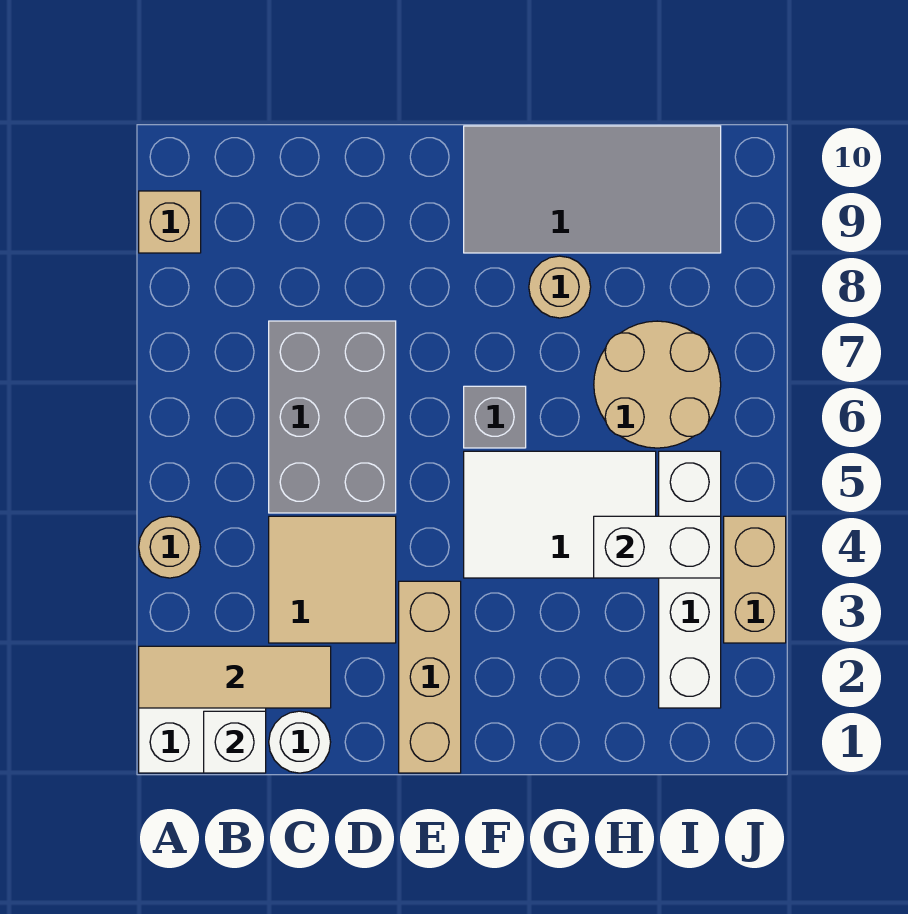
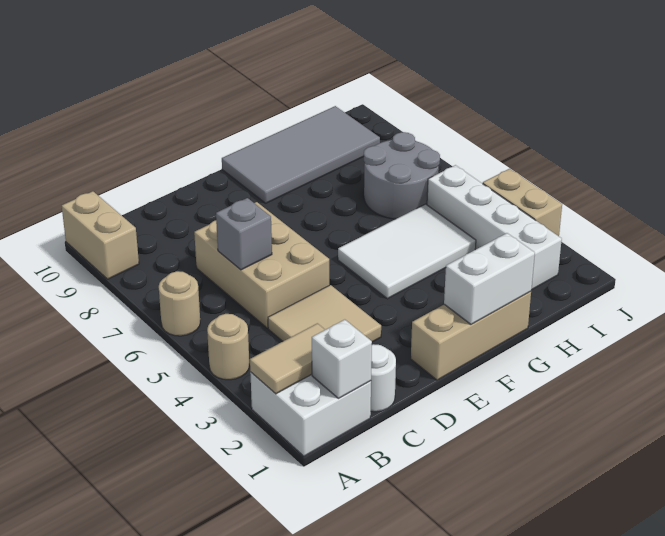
tan 1x3 tile [139,646,331,708] -> tan 1x2 tile [250,323,325,394]
tan 1x1 brick [139,191,201,253] -> tan 1x2 brick [62,191,139,279]
grey 2x3 brick [269,321,396,513] -> tan 2x3 brick [194,202,329,328]
tan 1x3 brick [399,581,461,773] -> tan 1x3 brick turned to [411,292,531,380]
grey 1x1 brick [464,386,526,448] -> grey 1x1 brick moved to [216,198,272,270]
tan 1x1 round brick [529,256,591,318] -> tan 1x1 round brick moved to [159,271,200,336]
white 1x2 brick [594,516,721,578] -> white 1x2 brick moved to [444,233,535,324]
tan 2x2 round brick [594,321,721,448] -> grey 2x2 round brick [364,132,440,219]

